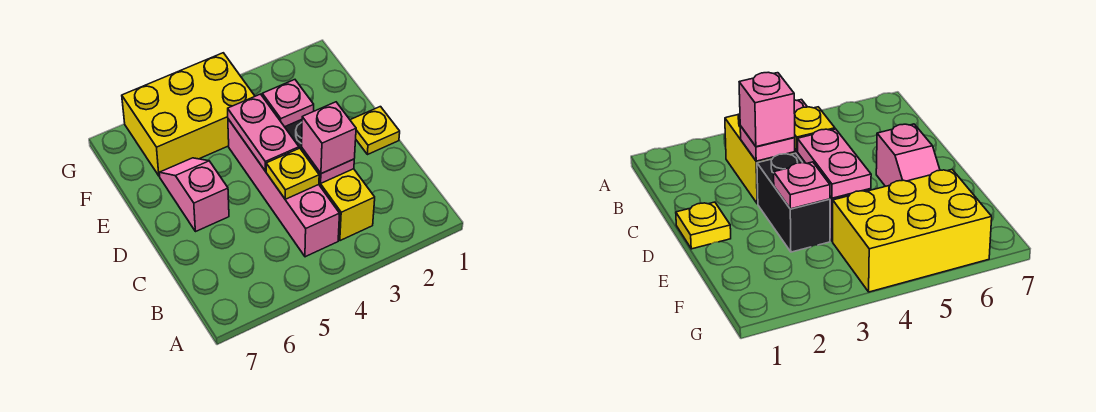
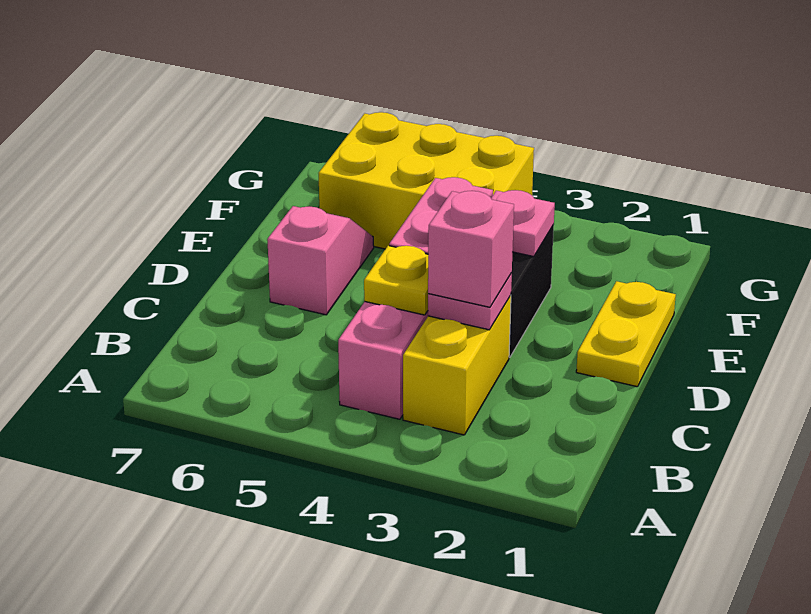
yellow 1x1 plate [350,107,400,155] -> yellow 1x2 plate [576,281,676,387]

